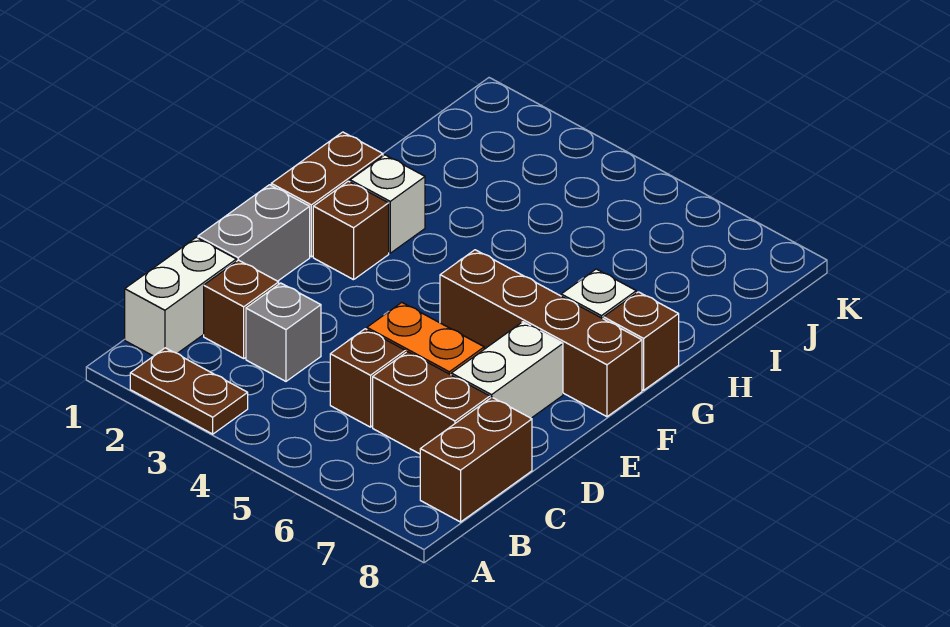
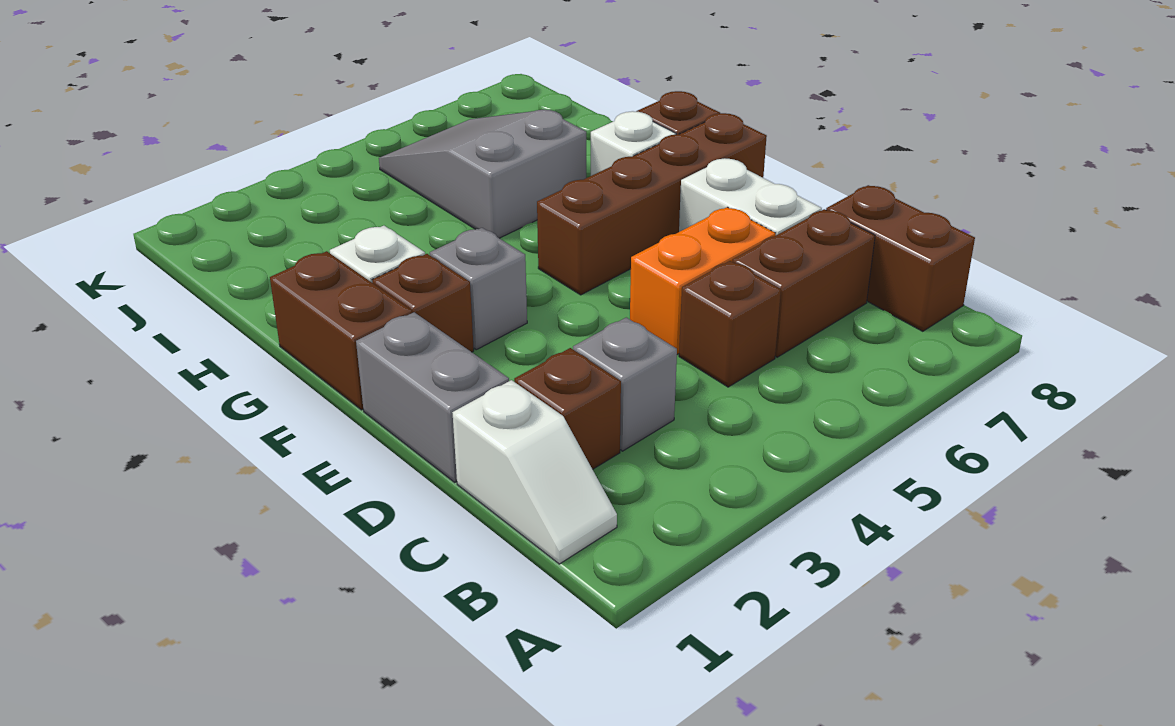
brown 1x2 plate [130,348,248,434] -> none
white 1x2 brick [125,237,236,356] -> white 1x2 slope [452,380,617,564]
none -> grey 1x1 brick [430,228,527,350]
none -> grey 2x3 slope [379,110,586,238]

